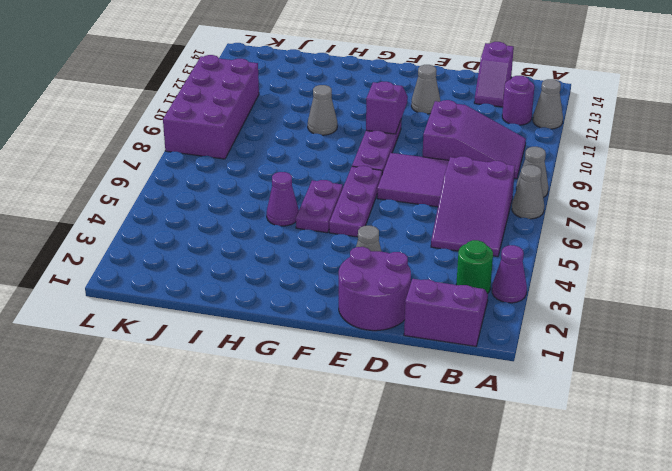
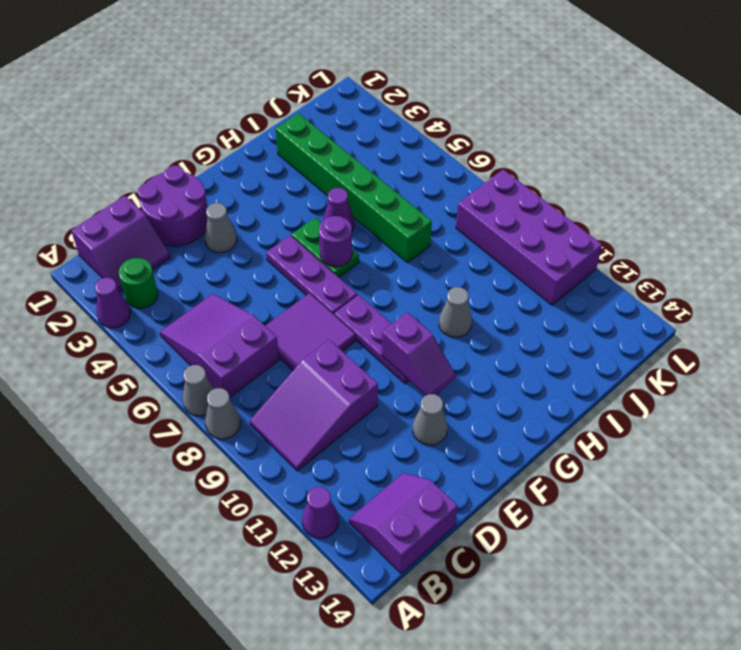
grey 1x1 cone [533,79,563,129] -> purple 1x1 cone [302,487,339,538]
purple 1x1 round brick [502,76,534,125] -> purple 1x1 round brick moved to [319,216,352,267]
purple 1x2 slope [474,42,514,107] -> purple 2x2 slope [349,473,458,573]
purple 1x2 plate [296,180,343,233] -> green 1x2 plate [292,218,359,277]
none -> green 1x6 brick [275,113,432,263]

